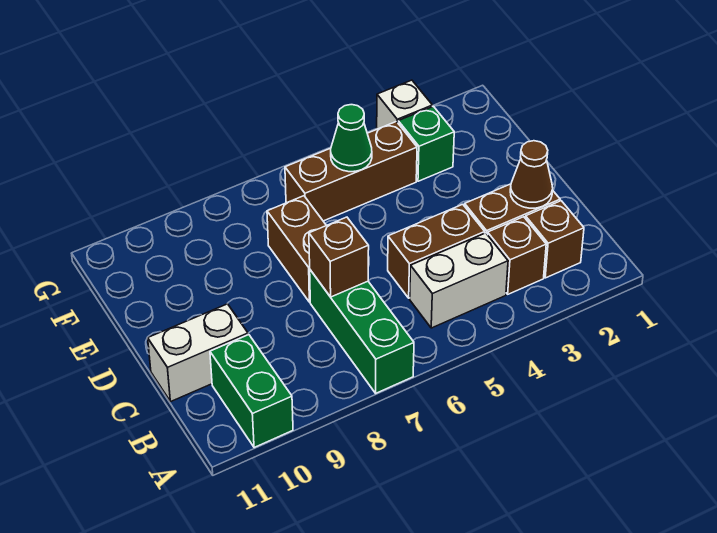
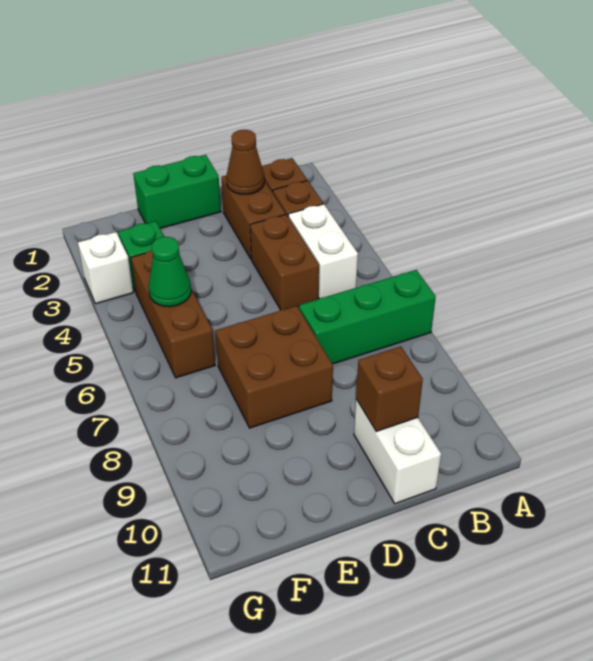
green 1x2 brick [210,335,293,448] -> green 1x2 brick moved to [133,155,221,228]
brown 1x1 brick [309,217,369,297] -> brown 1x1 brick moved to [356,346,423,431]
brown 1x2 brick [267,196,326,302] -> brown 2x2 brick [215,306,333,428]

